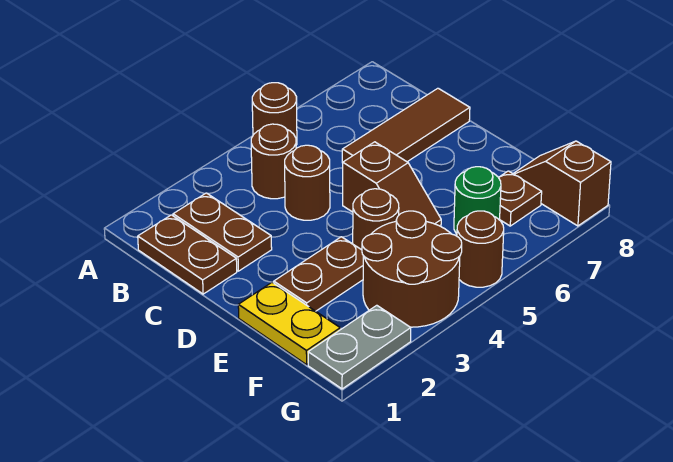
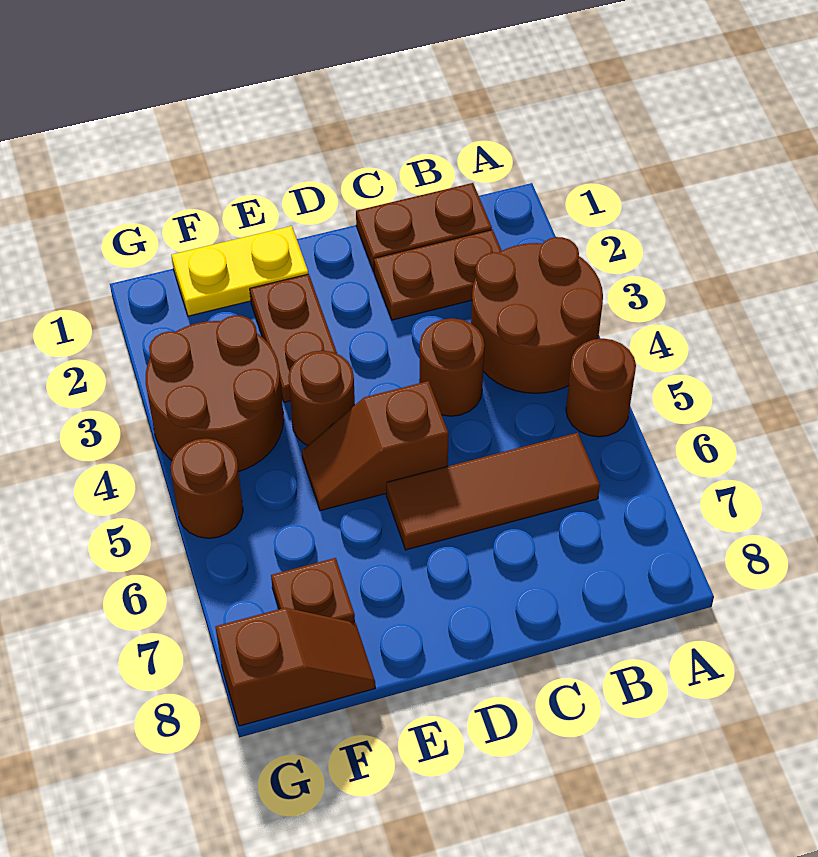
brown 1x1 round brick [251,124,296,199] -> brown 2x2 round brick [471,237,603,393]
brown 1x3 tile [342,88,470,163] -> brown 1x3 tile turned to [386,433,600,550]
green 1x1 round brick [454,167,501,234] -> none
grey 1x2 plate [308,305,411,389] -> none

